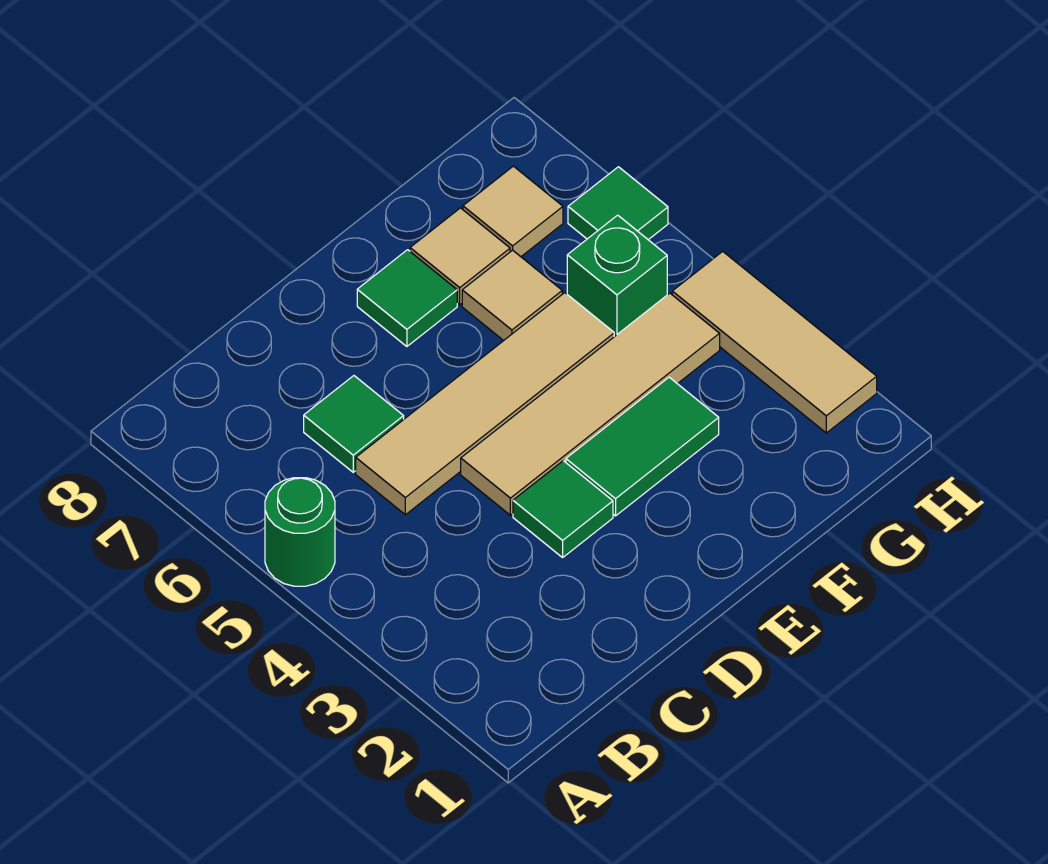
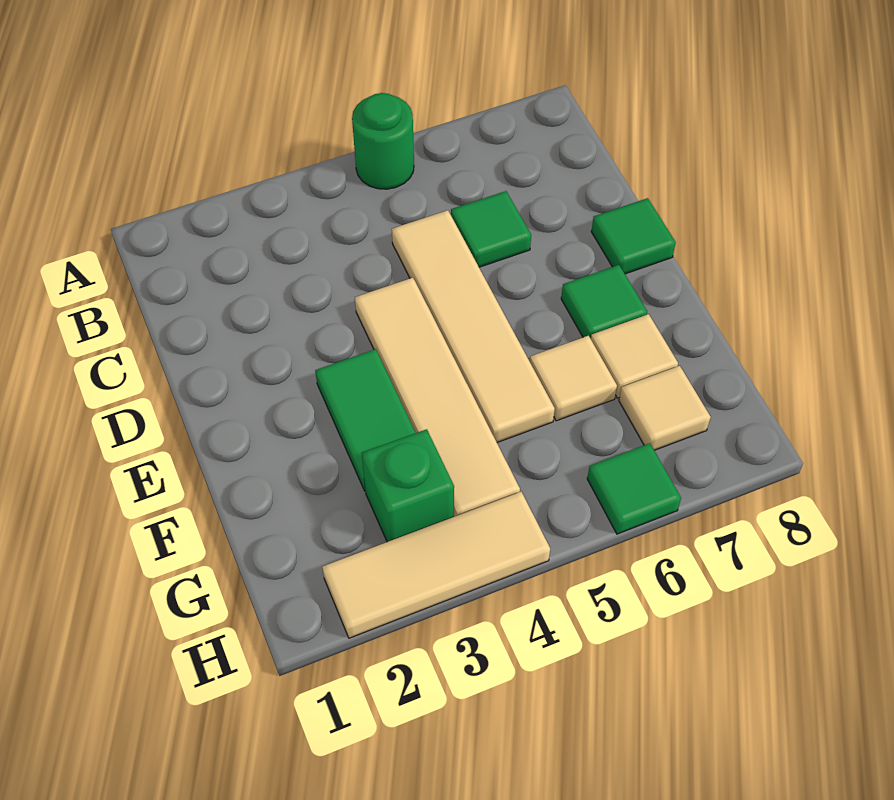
green 1x1 tile [513,461,613,557] -> green 1x1 tile moved to [591,198,676,274]
green 1x1 brick [567,215,667,337] -> green 1x1 brick moved to [362,429,454,542]

